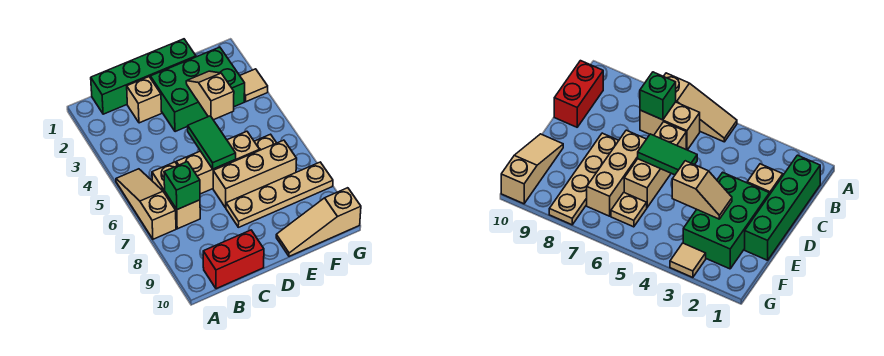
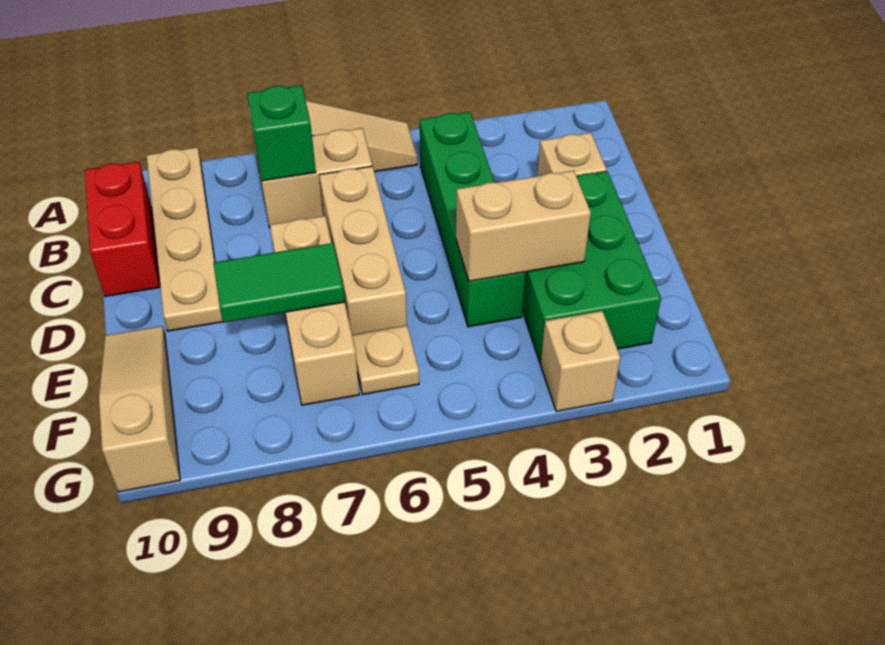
green 1x4 brick [91,39,196,114] -> green 1x4 brick moved to [420,112,525,327]
green 1x2 tile [188,116,236,169] -> green 1x2 tile moved to [214,243,345,323]
tan 1x4 plate [226,162,333,227] -> tan 1x4 plate moved to [147,148,223,331]
tan 1x2 slope [186,71,234,120] -> tan 1x2 brick [456,171,591,281]
tan 1x1 tile [240,69,268,102] -> tan 1x1 brick [541,311,620,411]

